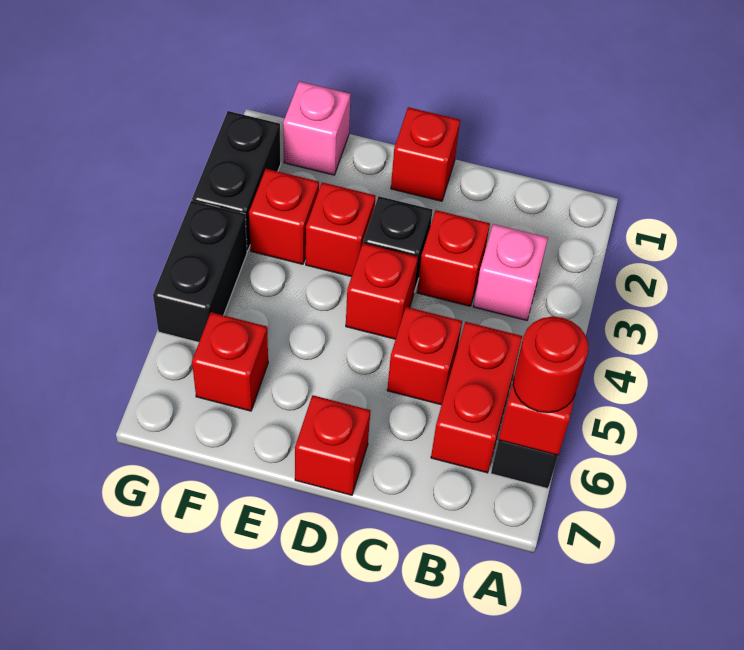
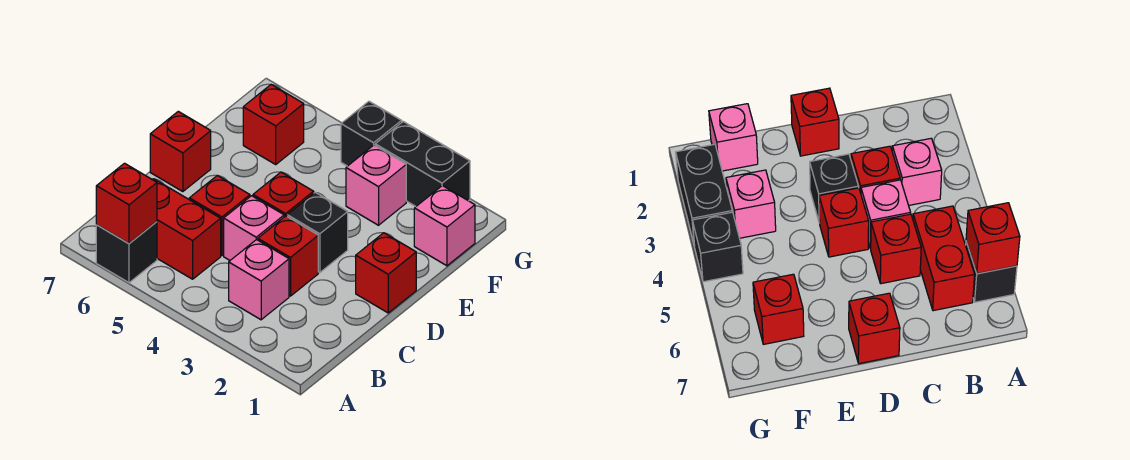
red 1x1 round brick [513,317,588,413] -> none
none -> pink 1x1 brick [224,196,284,260]
red 1x1 brick [306,182,376,277] -> none
red 1x1 brick [249,169,319,264] -> pink 1x1 brick [346,145,406,225]
black 1x2 brick [153,201,247,342] -> black 1x1 brick [341,101,402,166]

